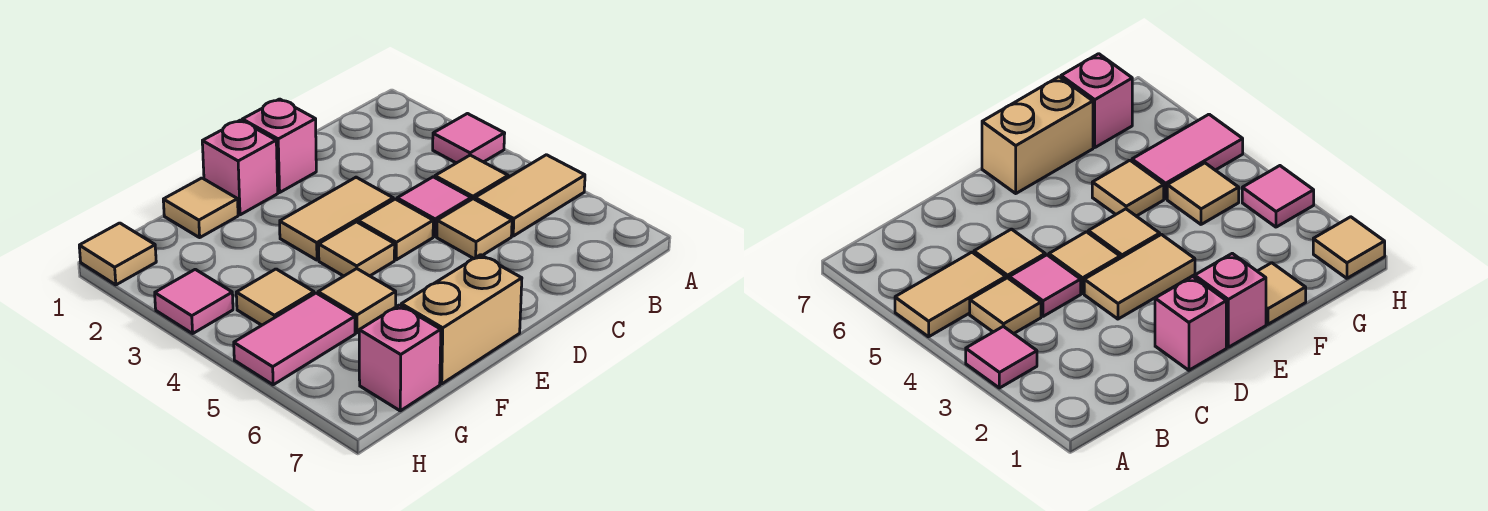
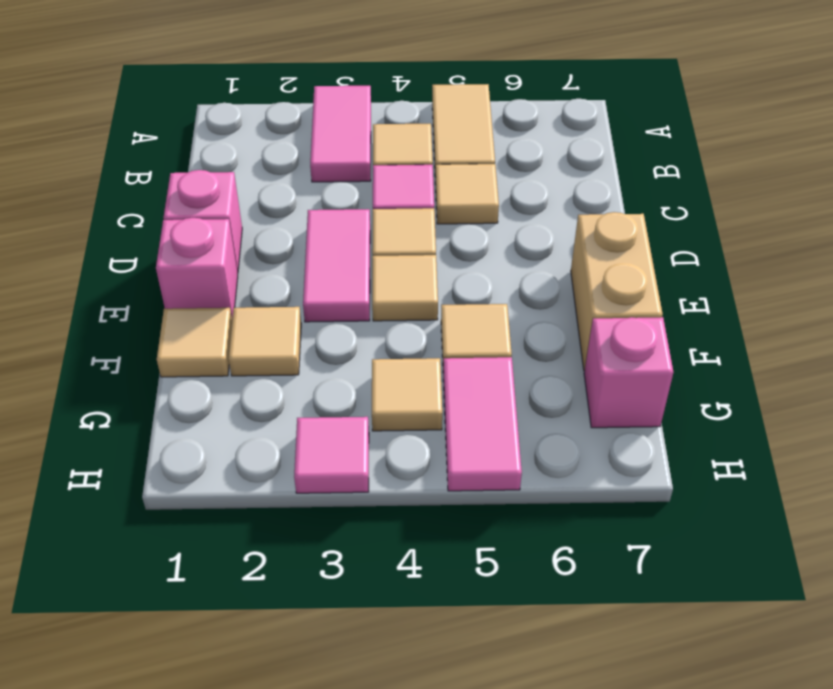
pink 1x1 tile [433,114,505,163] -> pink 1x2 tile [310,86,371,182]
tan 1x2 tile [280,177,393,260] -> pink 1x2 tile [303,209,370,322]
tan 1x1 tile [79,223,156,285] -> tan 1x1 tile moved to [228,307,301,376]

